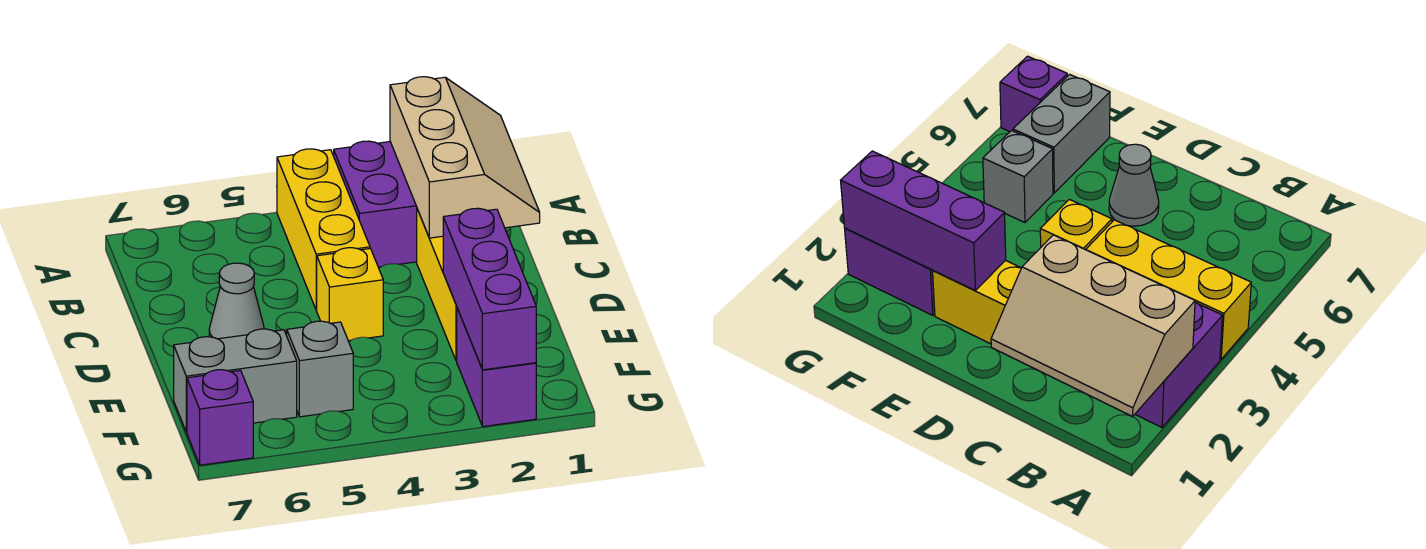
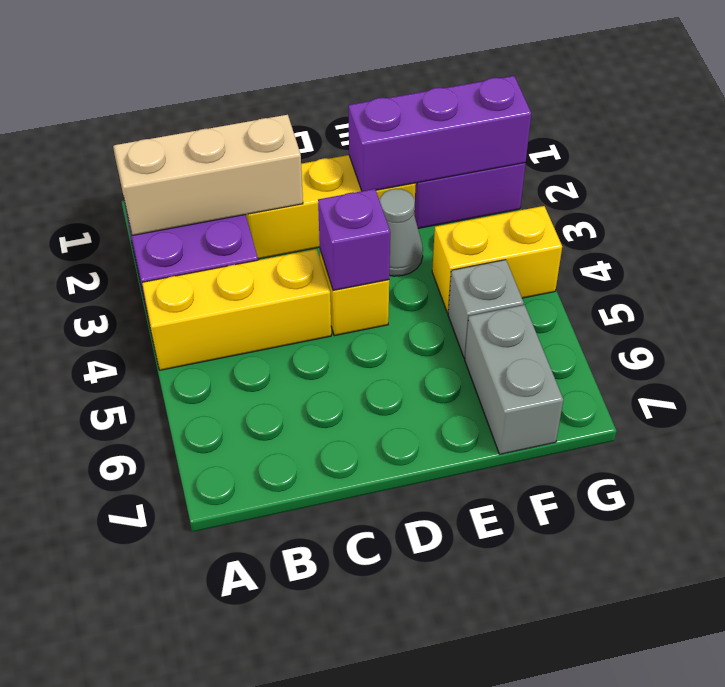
grey 1x1 cone [209,263,264,339] -> grey 1x1 cone moved to [379,189,423,276]
none -> yellow 1x2 brick [432,206,562,313]
purple 1x1 brick [187,370,253,465] -> purple 1x1 brick moved to [318,189,390,290]

